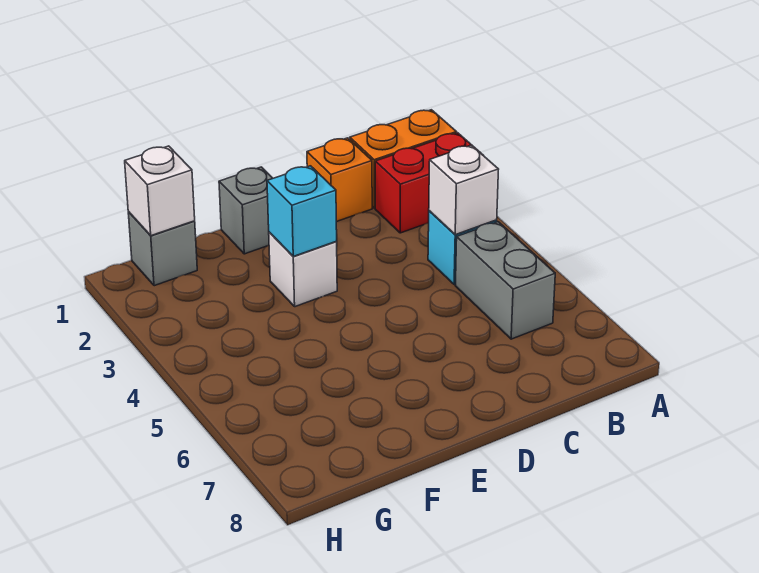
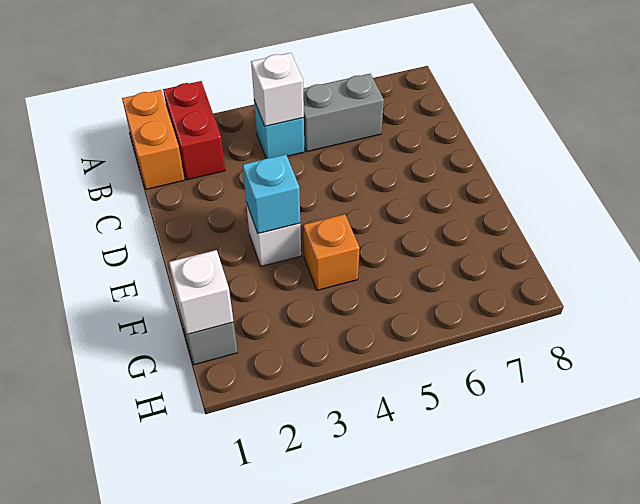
orange 1x1 brick [307,138,372,222] -> orange 1x1 brick moved to [303,214,360,290]
grey 1x1 brick [219,167,273,254] -> none

